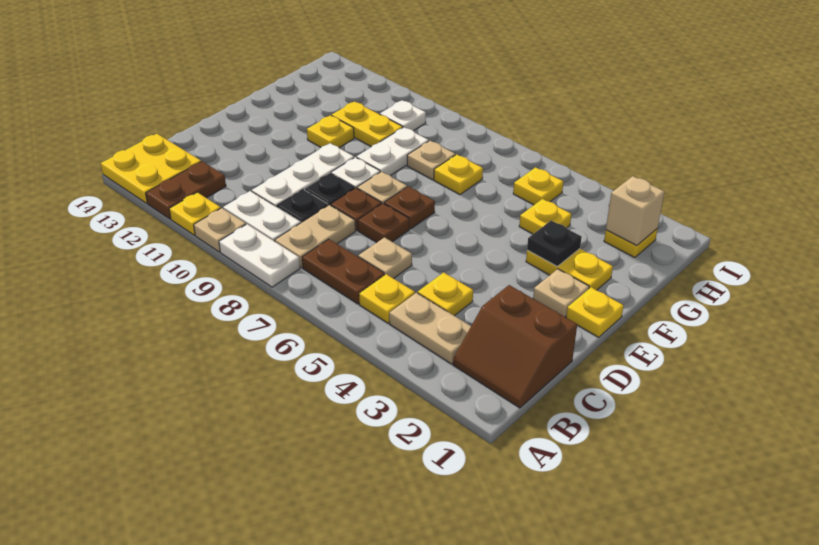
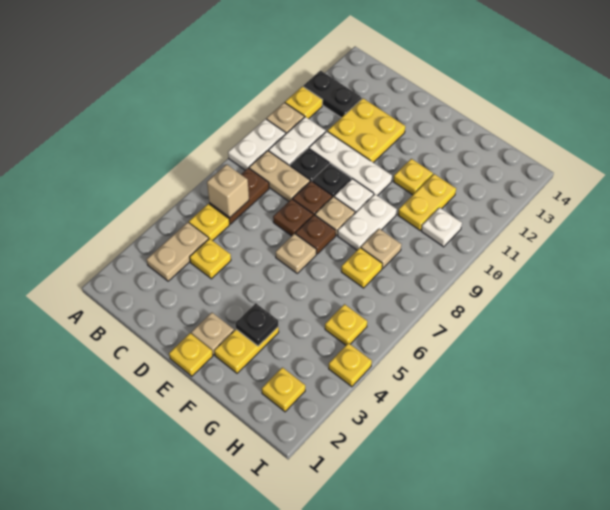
brown 1x2 plate [146,161,226,219] -> black 1x2 plate [303,71,362,118]
yellow 2x2 plate [101,134,201,203] -> yellow 2x2 plate moved to [328,98,405,163]
brown 2x2 slope [453,285,577,408] -> none
tan 1x1 plate [358,237,412,279] -> tan 1x1 plate moved to [276,233,316,273]
white 1x2 plate [357,127,429,176] -> white 1x2 plate turned to [338,194,397,250]
yellow 1x1 plate [519,199,571,234] -> yellow 1x1 plate moved to [329,343,372,387]
tan 1x1 brick [606,176,664,246] -> tan 1x1 brick moved to [207,164,249,217]

